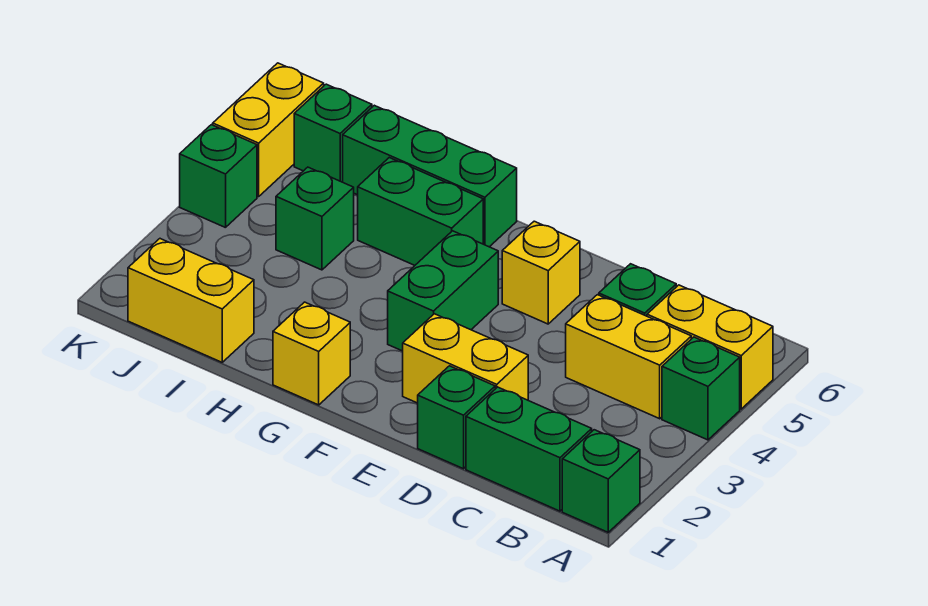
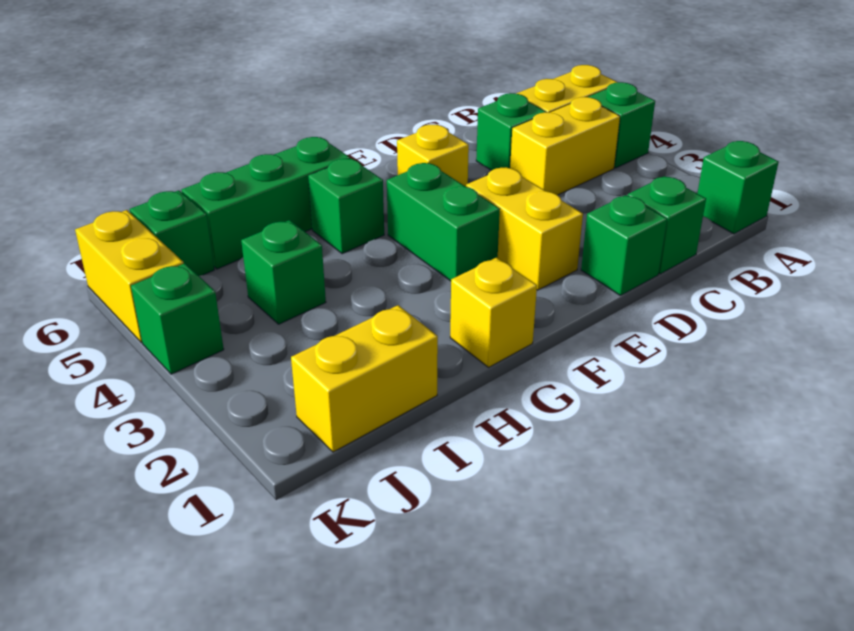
green 1x2 brick [466,387,592,511] -> green 1x1 brick [628,176,706,274]
yellow 1x2 brick [403,314,528,403] -> yellow 1x2 brick turned to [466,167,583,290]
green 1x2 brick [358,158,483,265] -> green 1x1 brick [308,158,384,254]

